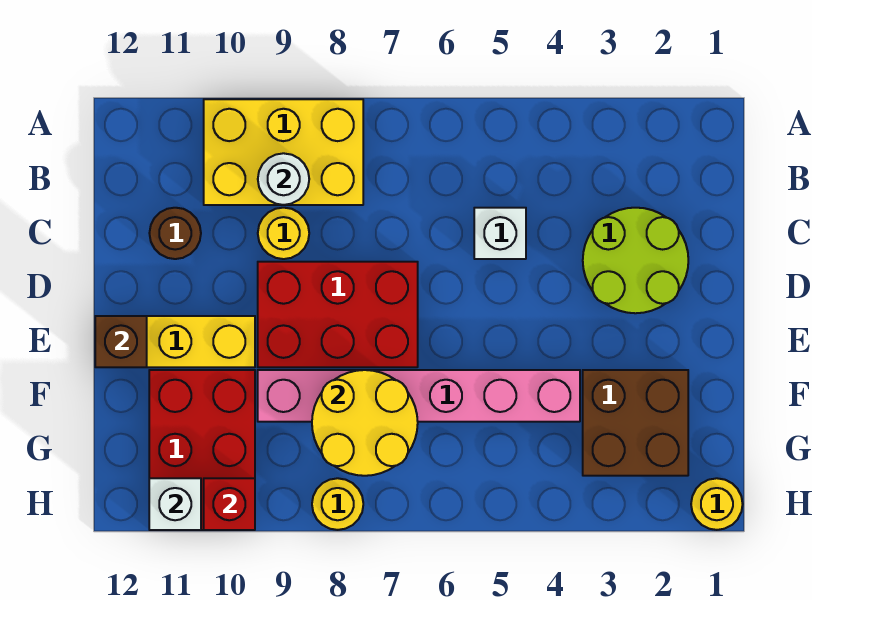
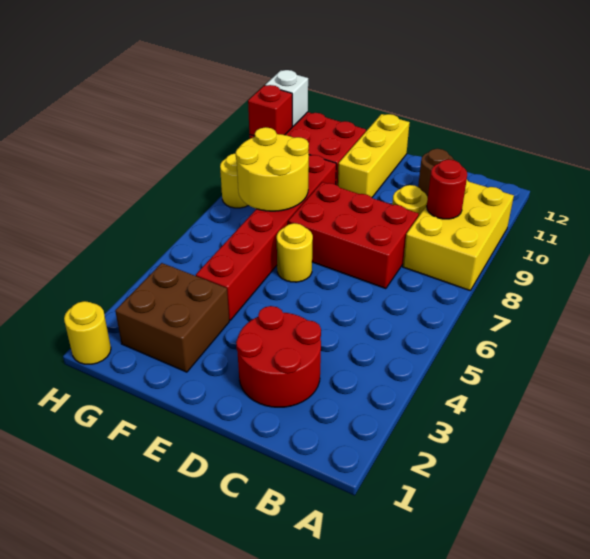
white 1x1 round brick [258,153,309,205] -> red 1x1 round brick [427,159,467,219]
lime 2x2 round brick [583,208,688,313] -> red 2x2 round brick [236,306,321,407]
white 1x1 brick [474,208,526,259] -> none
red 2x3 brick [258,262,418,367] -> red 2x3 brick turned to [288,182,419,289]
none -> yellow 1x1 round brick [277,223,313,282]
brown 1x1 brick [95,316,147,367] -> none
pink 1x6 brick [258,370,580,422] -> red 1x6 brick [196,155,336,320]

